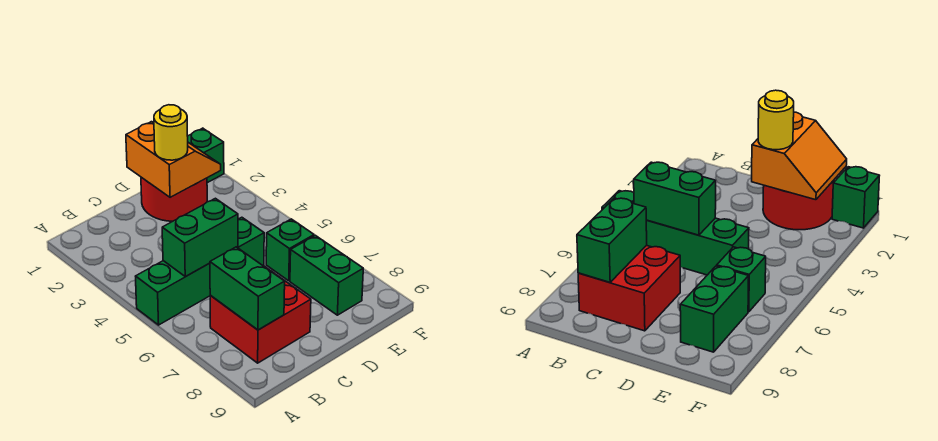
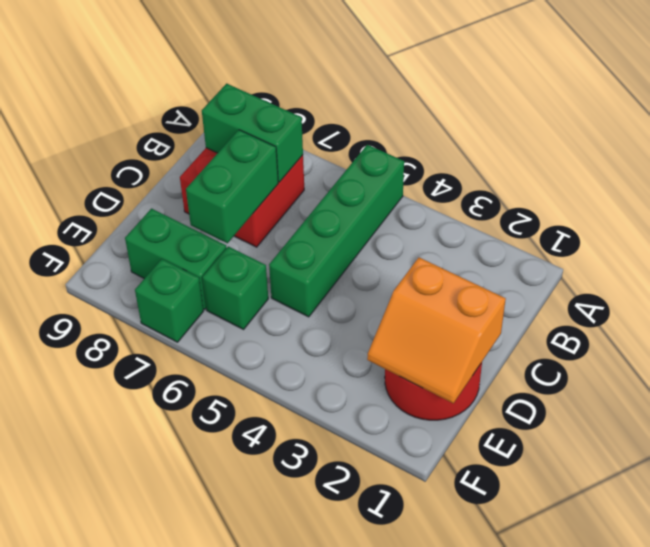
green 1x2 brick [162,198,238,277] -> green 1x2 brick moved to [186,130,278,243]
yellow 1x1 round brick [154,105,188,160] -> none
green 1x1 brick [188,128,224,183] -> green 1x1 brick moved to [135,259,203,342]

